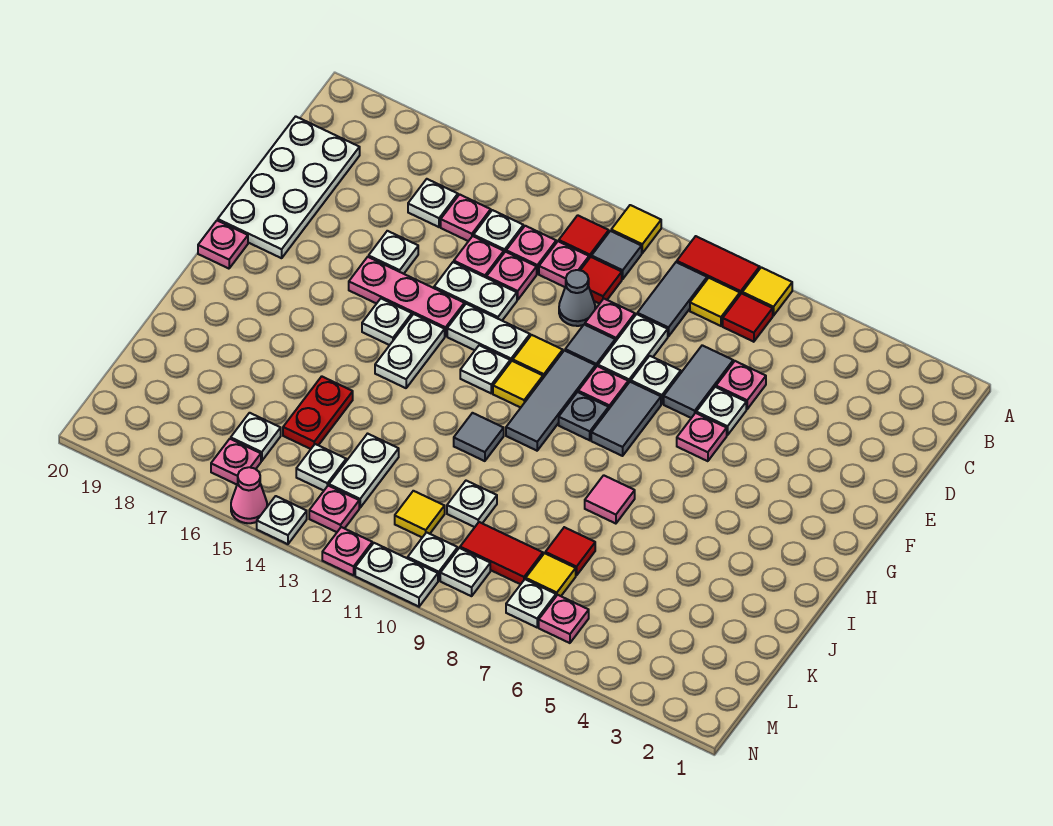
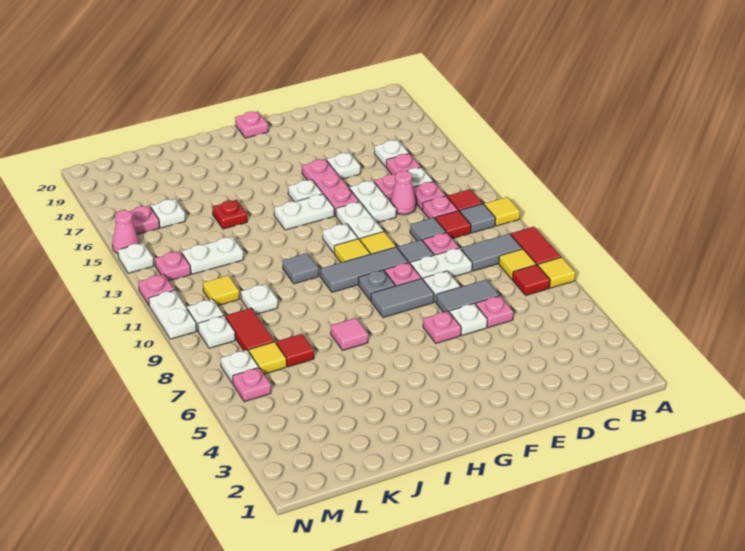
white 2x4 plate [218,116,360,258] -> none
grey 1x1 cone [559,270,595,326] -> grey 1x1 tile [410,218,446,241]
pink 1x1 plate [487,252,537,300] -> pink 1x1 cone [390,171,416,215]
red 1x2 plate [283,376,353,449] -> red 1x1 plate [212,200,247,229]
white 1x1 plate [296,444,346,491] -> none

